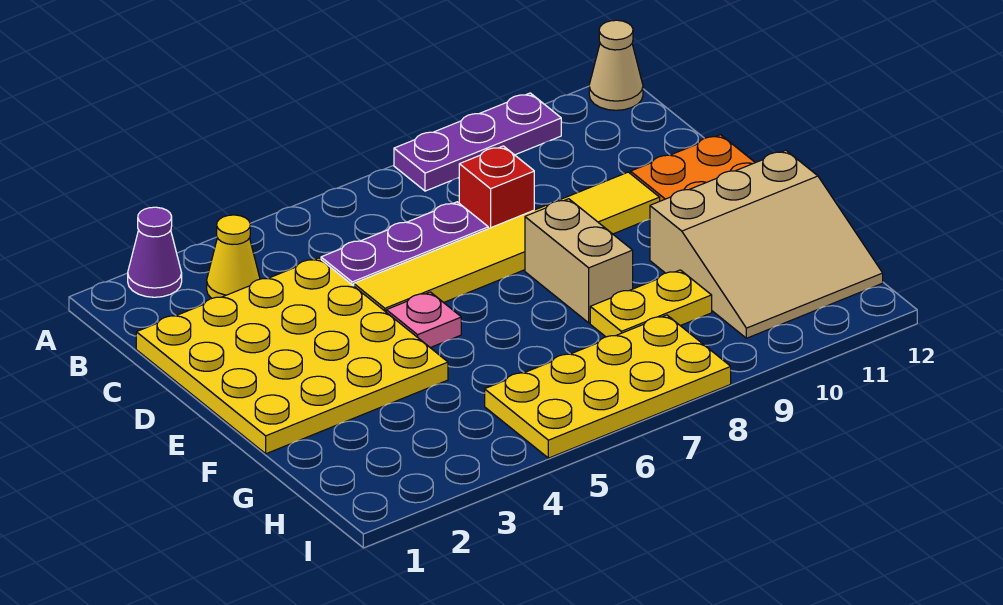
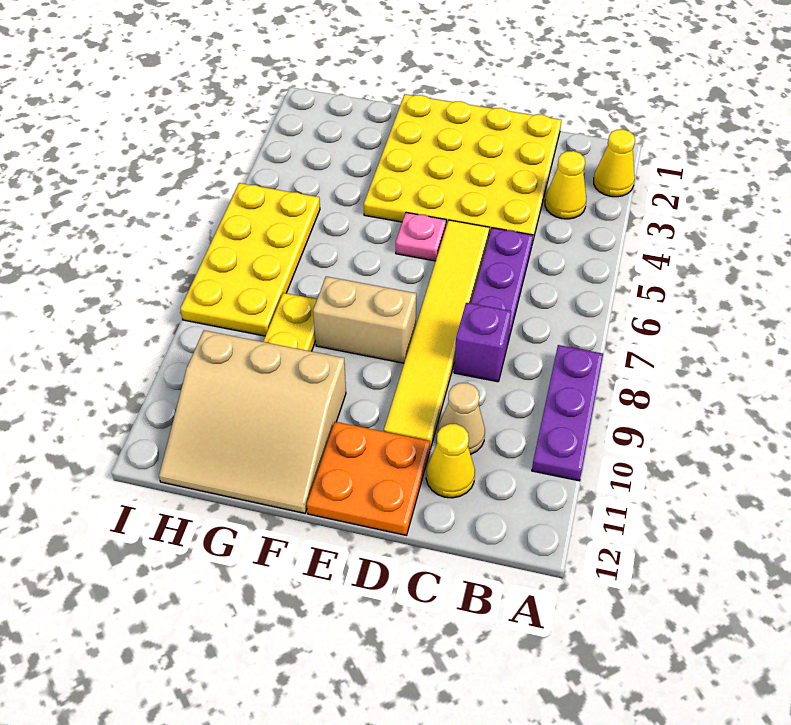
purple 1x1 cone [128,207,182,297] -> yellow 1x1 cone [594,129,635,197]
tan 1x1 cone [589,20,643,110] -> tan 1x1 cone moved to [438,383,485,455]
red 1x1 brick [459,146,534,229] -> purple 1x1 brick [454,303,511,382]
none -> yellow 1x1 cone [426,424,475,498]
tan 3x3 slope [650,151,883,338] -> tan 3x3 slope turned to [159,330,346,513]

